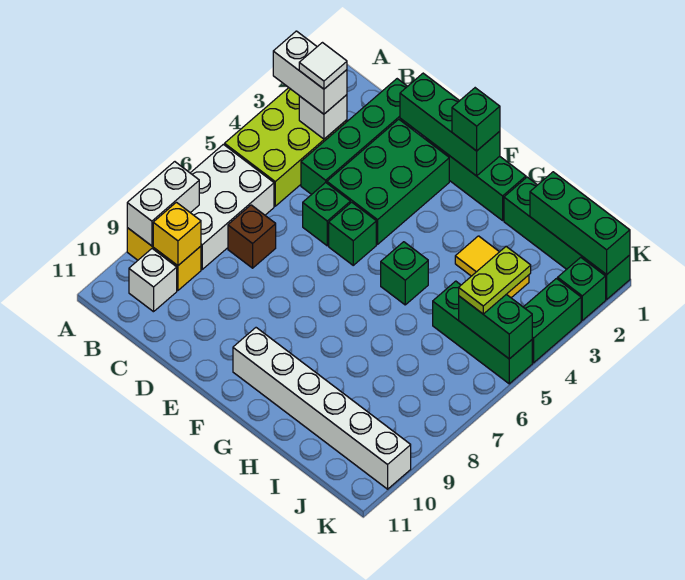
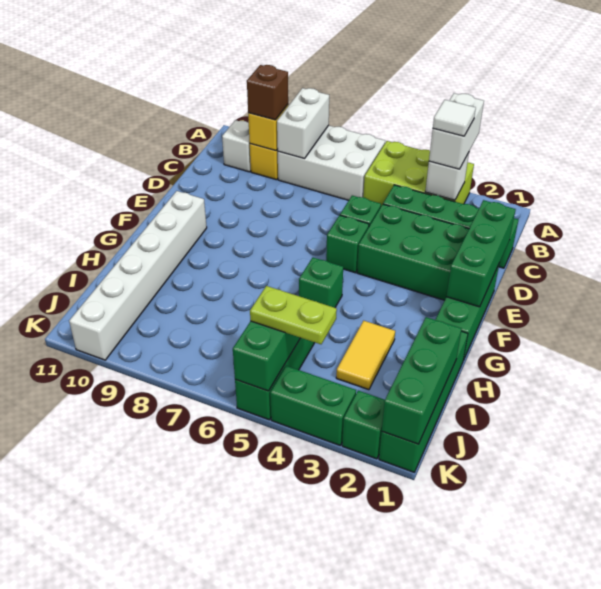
white 1x2 brick [127,162,199,246] -> white 1x2 brick turned to [277,88,329,158]
brown 1x1 brick [228,205,276,268] -> brown 1x1 brick moved to [247,65,288,120]
green 1x1 brick [452,88,500,151] -> none

